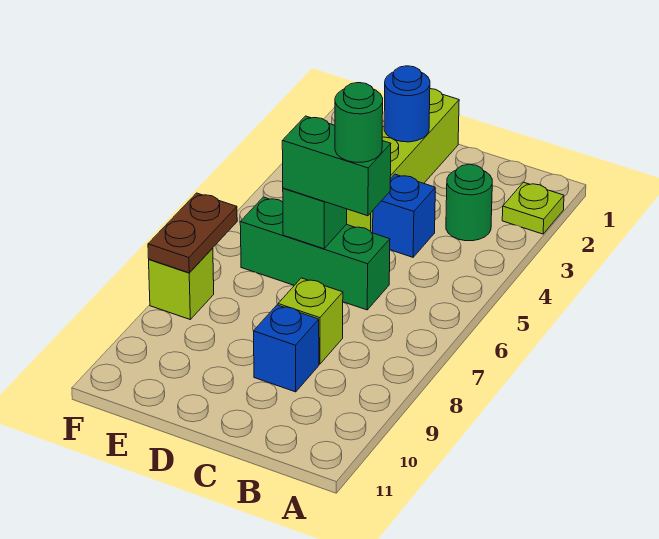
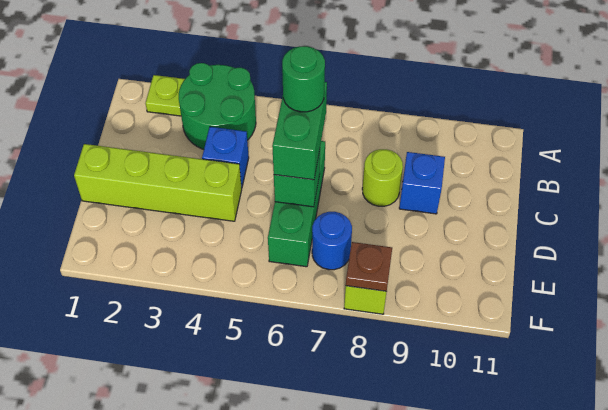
green 1x1 round brick [446,164,492,241] -> green 2x2 round brick [179,63,256,149]
lime 1x1 brick [278,278,343,364] -> lime 1x1 round brick [362,149,403,206]
blue 1x1 round brick [384,66,430,142] -> blue 1x1 round brick moved to [312,212,352,270]
brown 1x2 plate [148,193,237,273] -> brown 1x1 plate [346,242,392,291]

